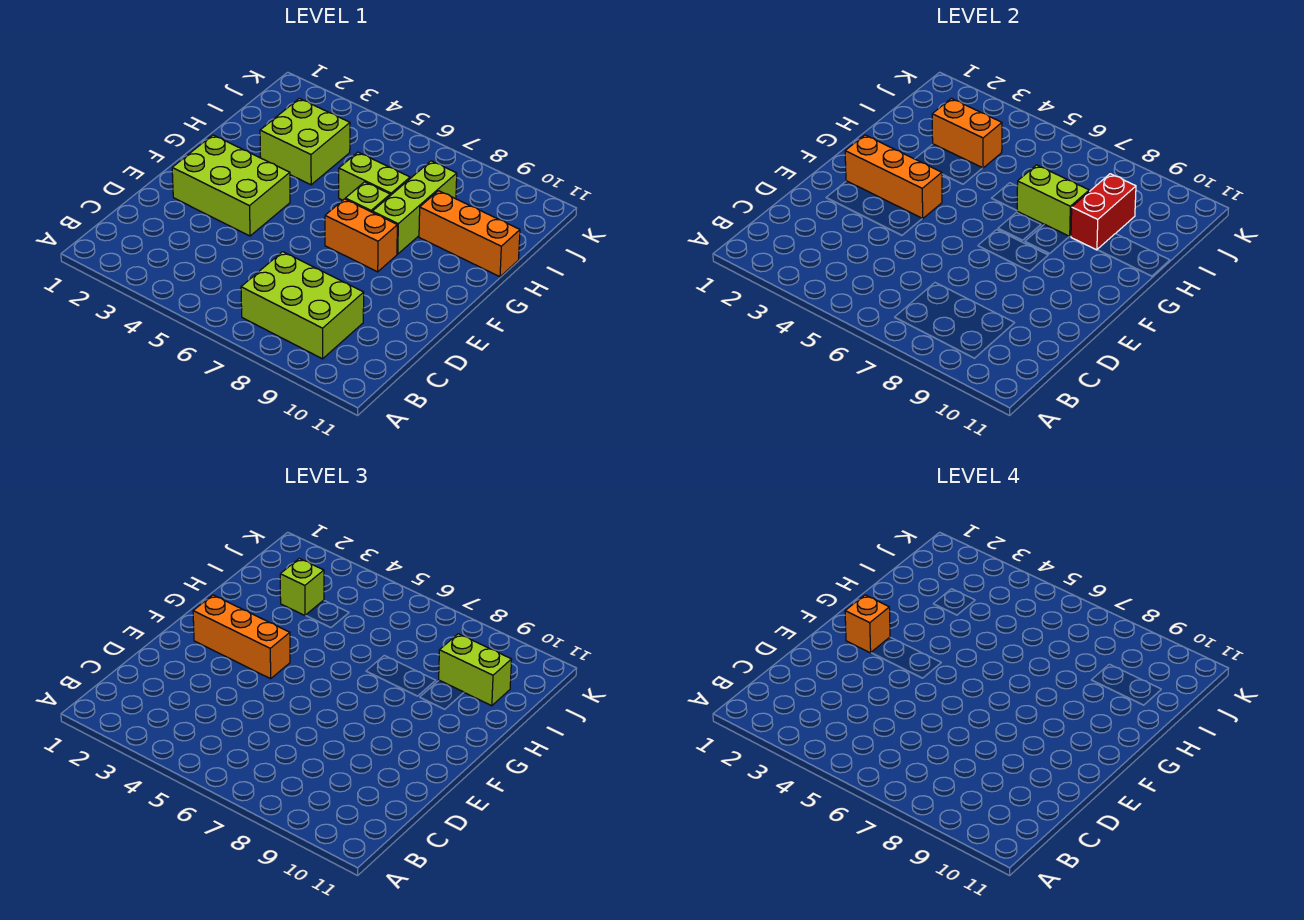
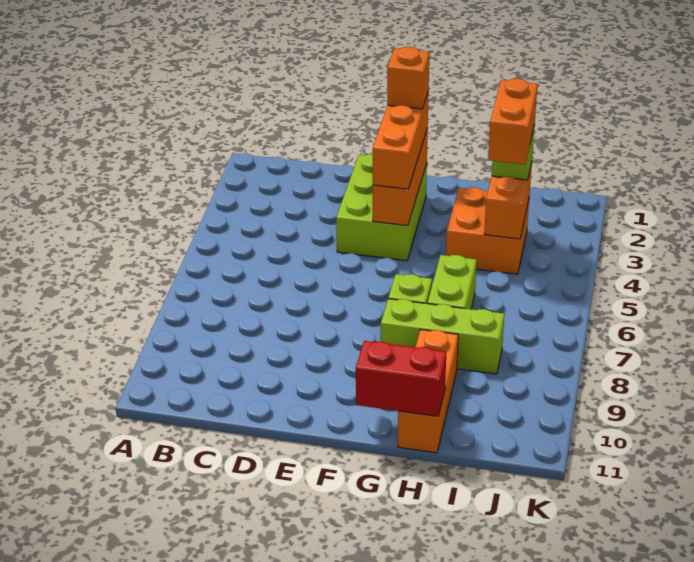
lime 2x3 brick [241,252,364,359] -> none
orange 1x2 brick [325,199,397,272] -> orange 1x2 brick moved to [488,78,538,164]
lime 2x2 brick [260,98,350,185] -> orange 2x2 brick [446,187,529,274]
lime 1x2 brick [1017,165,1089,237] -> none
red 1x2 brick [1071,174,1136,250] -> red 1x2 brick moved to [356,341,446,416]
lime 1x2 brick [439,634,512,706] -> none

